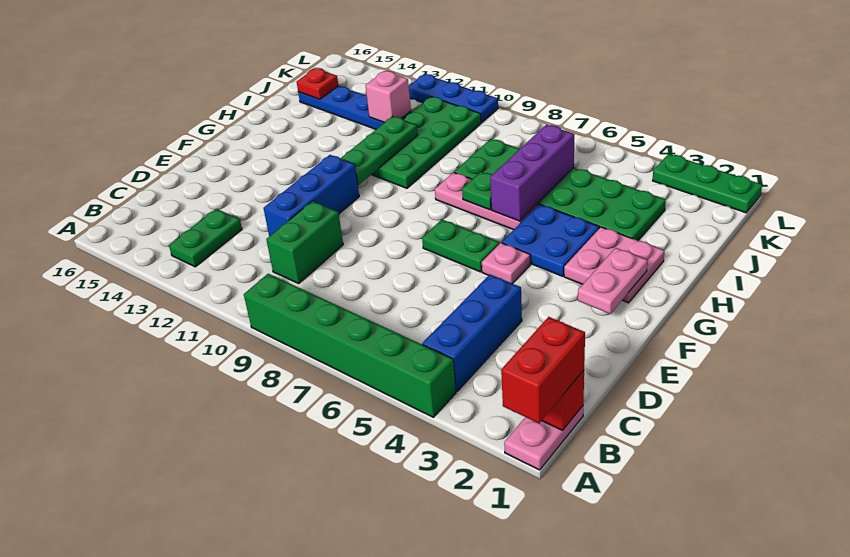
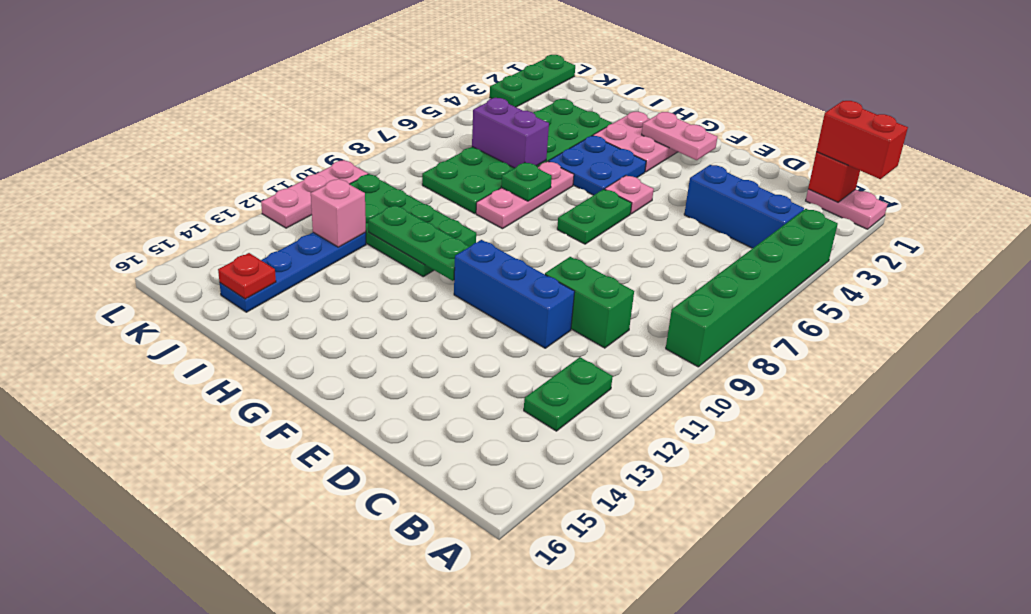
green 1x2 plate [169,209,242,267] -> green 1x2 plate turned to [524,357,613,431]
purple 1x3 brick [490,125,574,221] -> purple 1x2 brick [472,98,549,168]
blue 1x3 plate [409,74,498,123] -> pink 1x3 plate [261,160,368,228]

